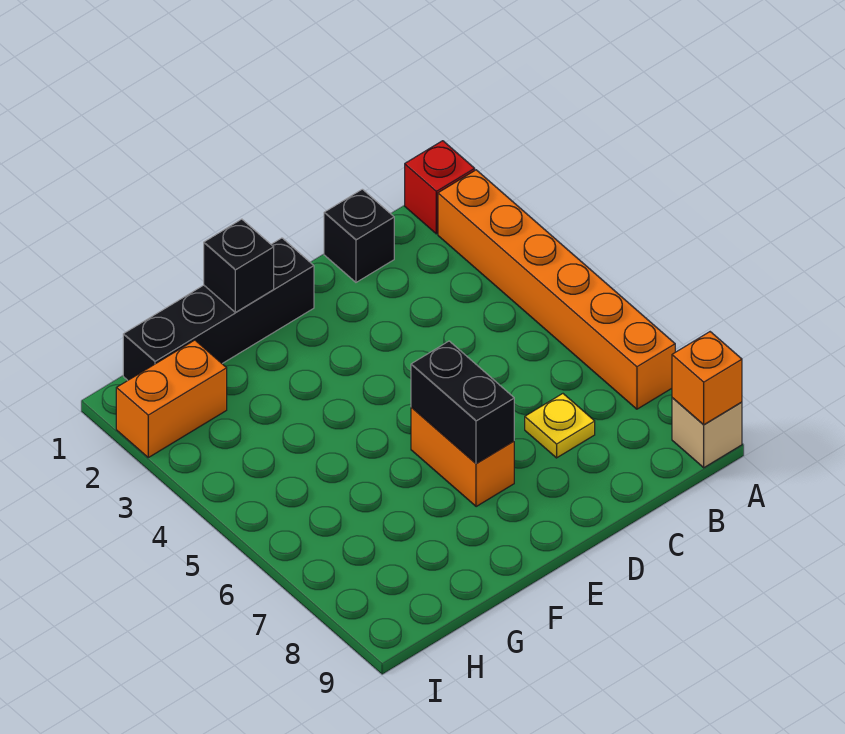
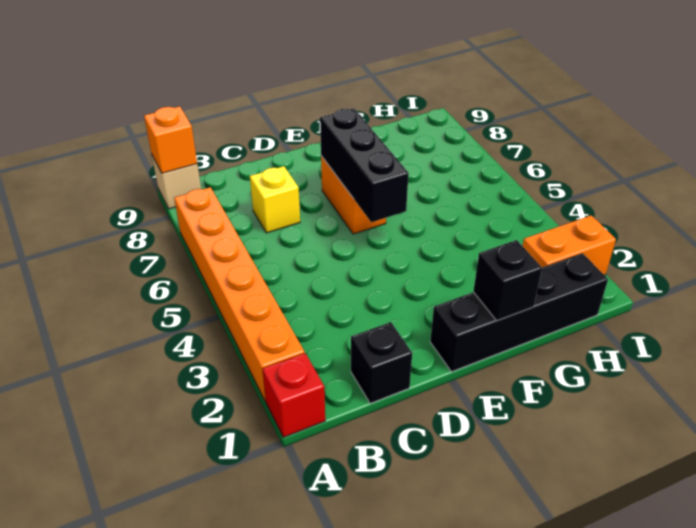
yellow 1x1 plate [525,394,595,458] -> yellow 1x1 brick [250,166,300,233]
black 1x2 brick [411,341,514,464] -> black 1x3 brick [320,108,409,222]

